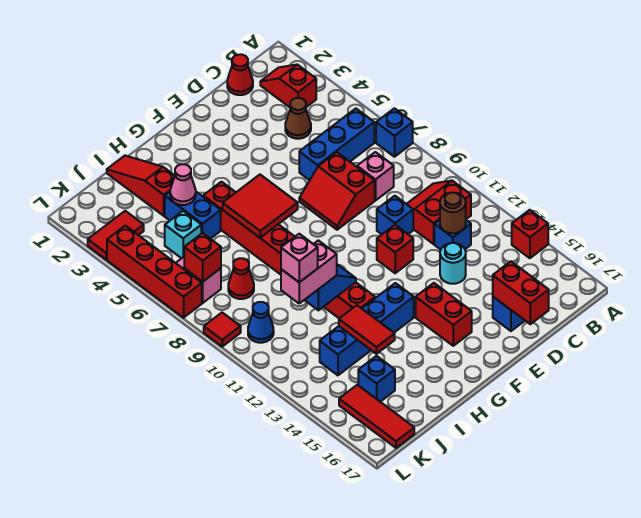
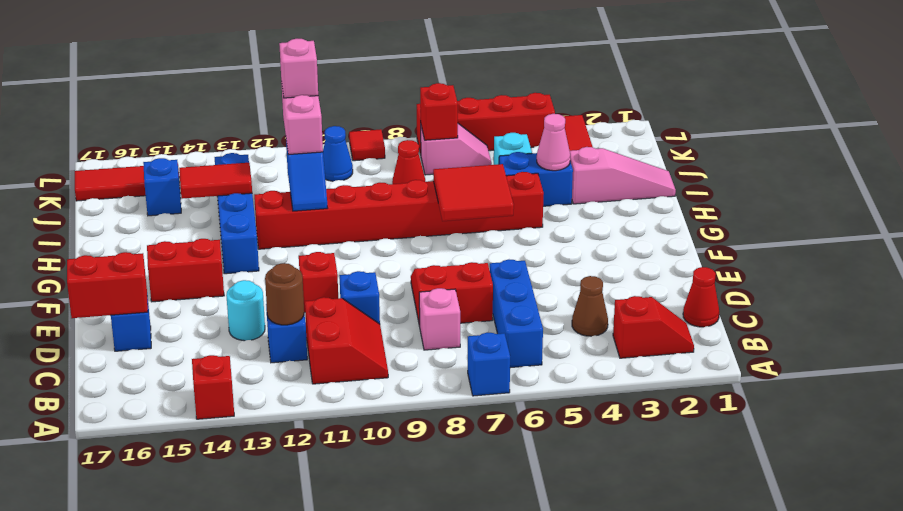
red 1x3 slope [107,156,175,216] -> pink 1x3 slope [570,147,676,204]

